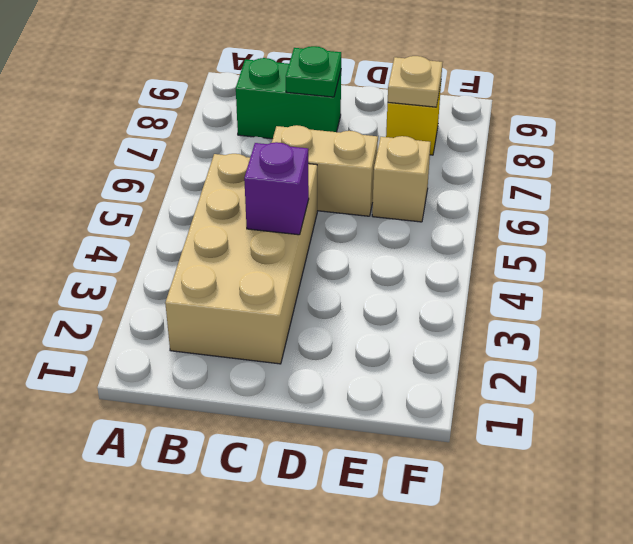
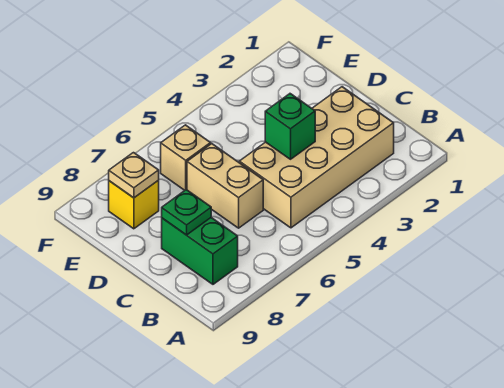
purple 1x1 brick [244,142,309,235] -> green 1x1 brick [265,94,315,159]

